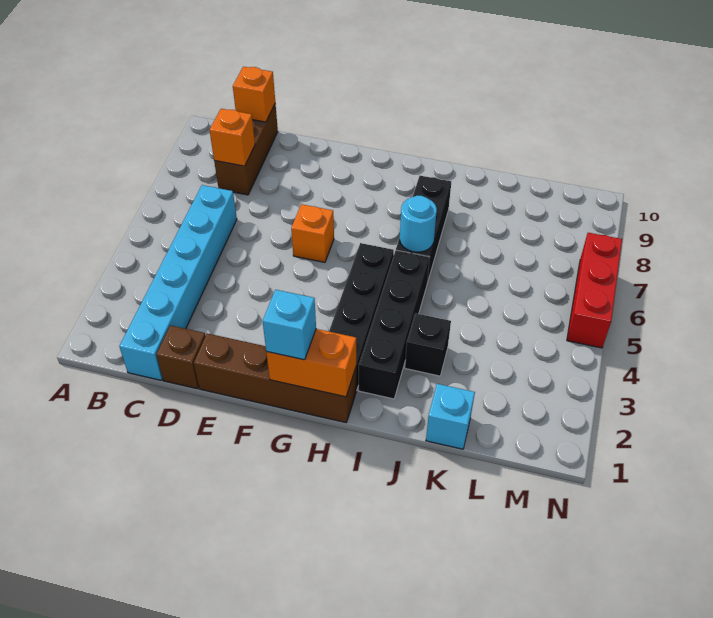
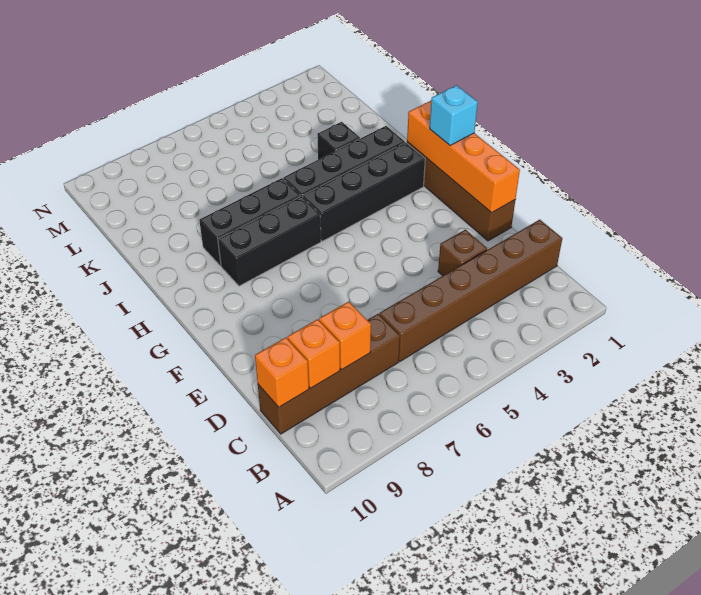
cyan 1x6 brick [119,185,237,380] -> brown 1x6 brick [379,220,562,361]
brown 1x3 brick [214,103,278,195] -> brown 1x4 brick [258,314,400,434]
brown 1x1 brick [156,325,206,389] -> brown 1x1 brick moved to [438,230,487,276]
orange 1x1 brick [291,204,334,262] -> orange 1x1 brick moved to [288,319,340,388]
orange 1x2 brick [266,329,357,397] -> orange 1x4 brick [407,101,520,213]
none -> black 1x3 brick [218,196,321,286]
cyan 1x1 round brick [400,196,437,252] -> none
cyan 1x1 brick [426,384,475,449] -> none
red 1x3 brick [567,233,622,348] -> none

